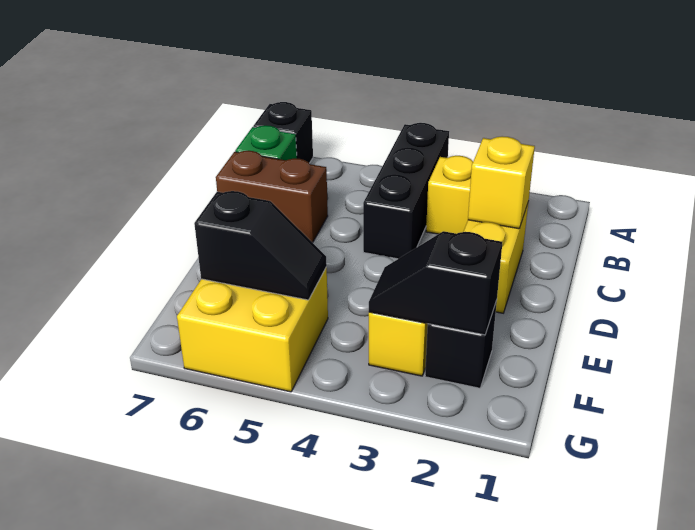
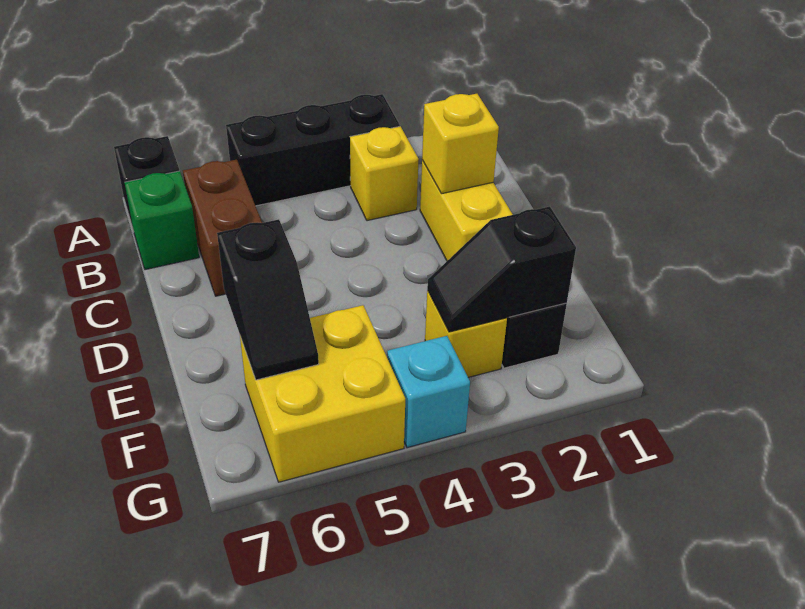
black 1x3 brick [363,123,449,259] -> black 1x3 brick turned to [226,94,400,206]
brown 1x2 brick [216,151,328,243] -> brown 1x2 brick turned to [183,160,262,296]
black 1x2 slope [194,191,327,300] -> black 1x2 slope turned to [217,219,319,380]
none -> cyan 1x1 brick [387,336,470,448]

